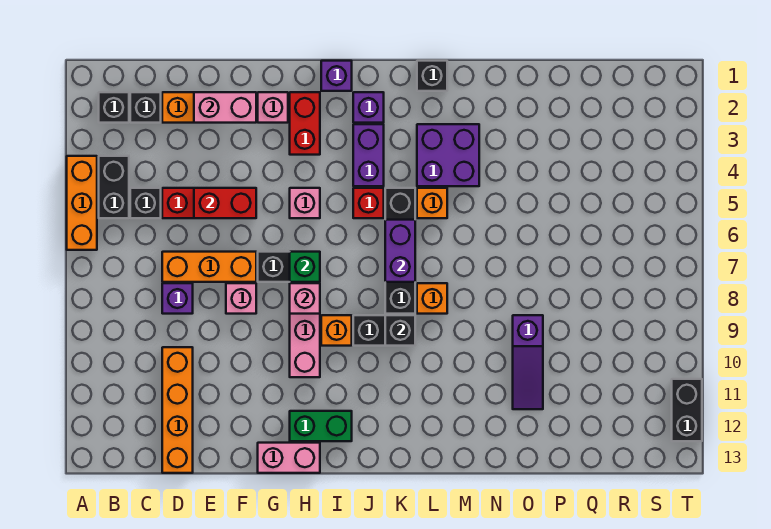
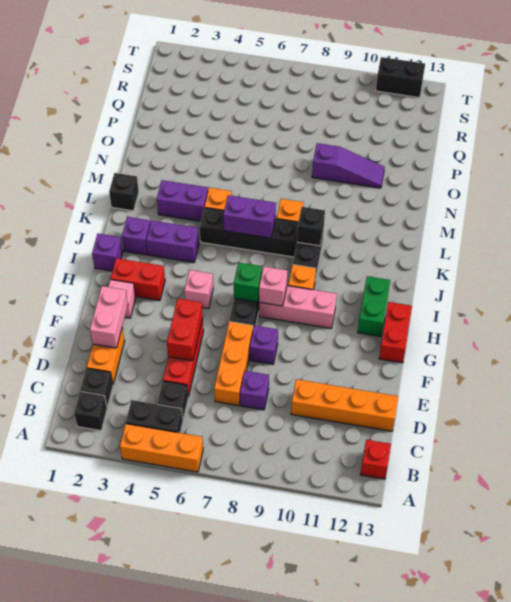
pink 1x1 brick [226,283,256,314] -> purple 1x1 brick [250,326,278,364]
pink 1x2 brick [258,443,320,473] -> red 1x2 brick [379,302,412,363]
red 1x1 brick [353,188,384,218] -> red 1x1 brick moved to [360,440,391,479]
purple 2x2 brick [417,124,479,186] -> purple 1x2 brick [157,180,208,221]

